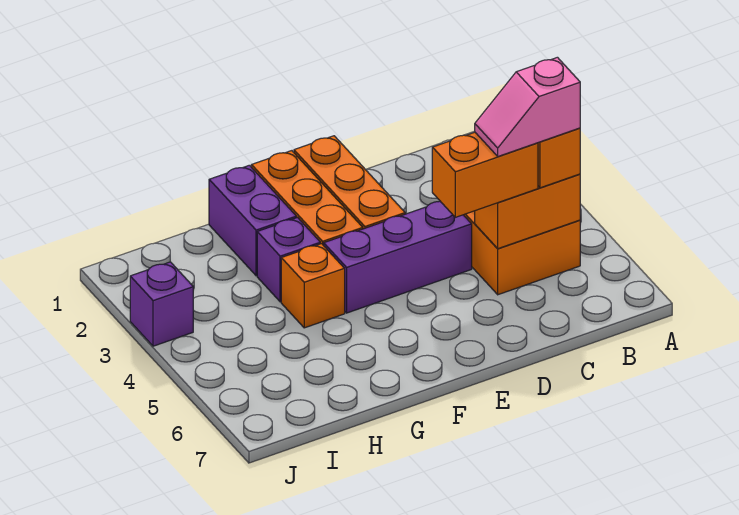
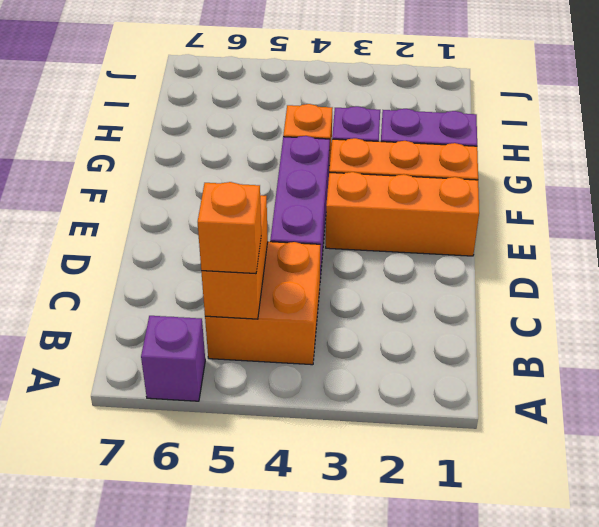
pink 1x2 slope [475,57,580,156] -> none
orange 1x2 brick [432,132,538,217] -> none
purple 1x1 brick [130,262,193,346] -> purple 1x1 brick moved to [141,316,205,401]

